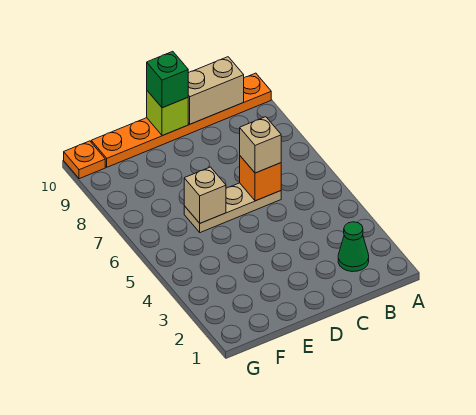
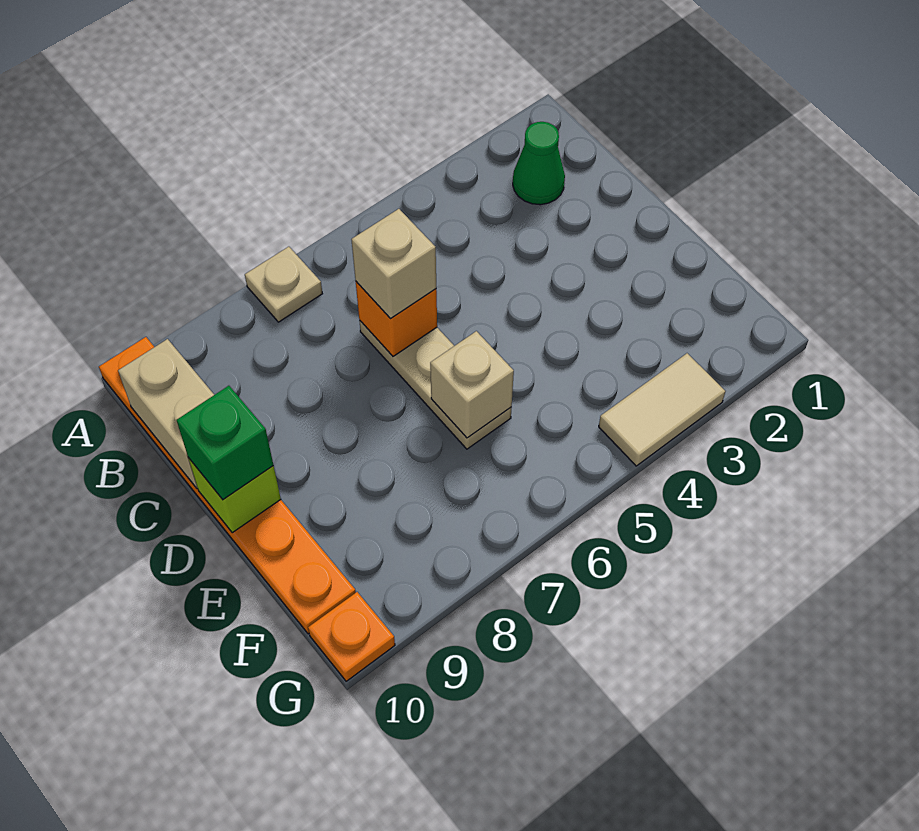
none -> tan 1x1 plate [245,247,322,322]
none -> tan 1x2 tile [599,353,726,466]

